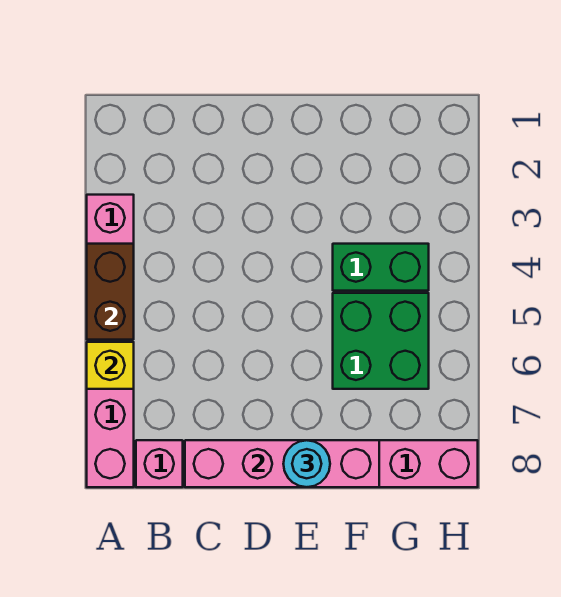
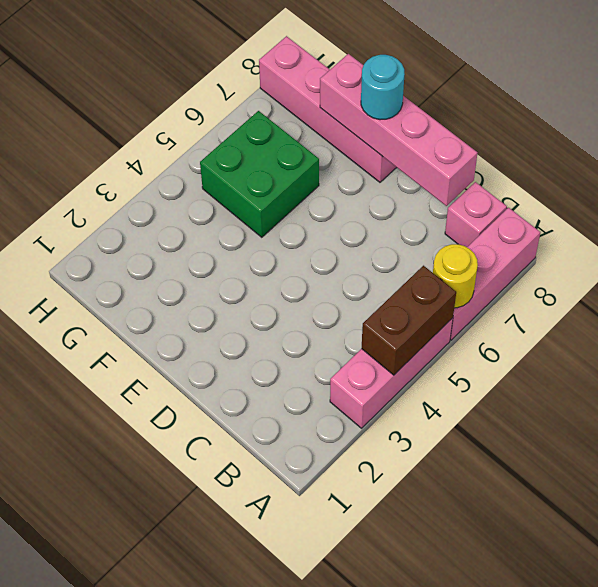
yellow 1x1 brick [87,342,134,389] -> yellow 1x1 round brick [433,244,478,308]
green 1x2 brick [333,244,429,291] -> none

